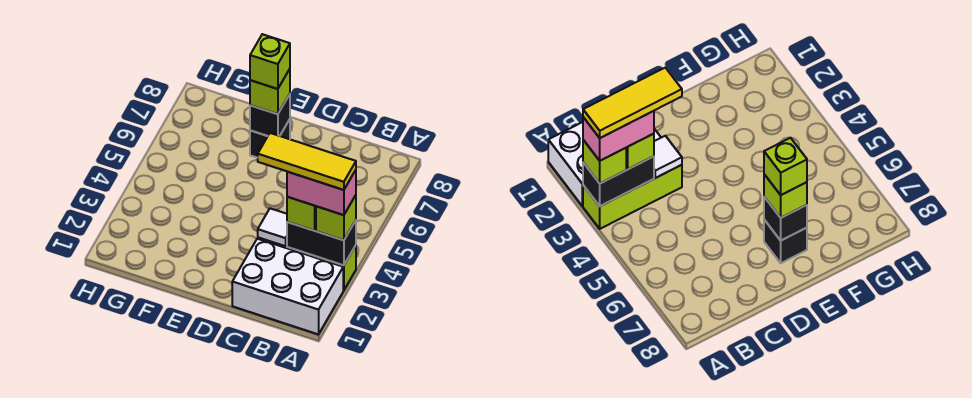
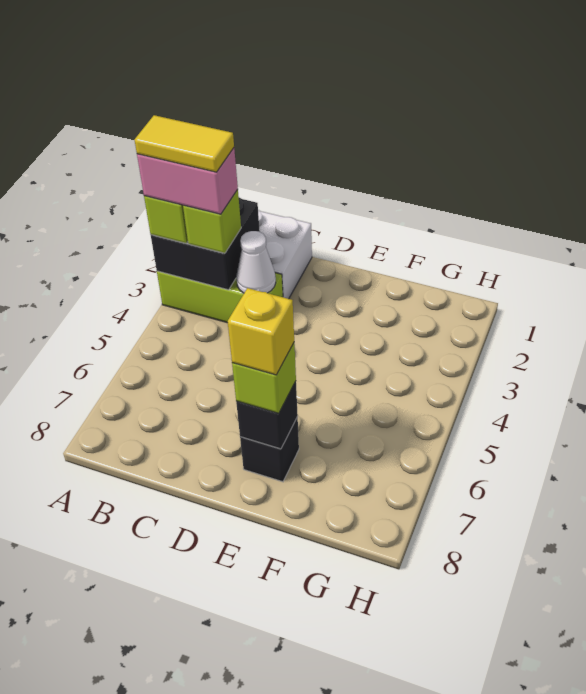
black 1x2 brick [287,220,356,265] -> black 2x2 brick [151,198,260,290]
yellow 1x3 tile [258,133,356,190] -> yellow 1x2 tile [135,115,234,172]
white 1x1 tile [258,208,287,246] -> white 1x1 cone [236,231,276,293]
lime 1x1 brick [250,34,290,89] -> yellow 1x1 brick [228,288,294,375]

